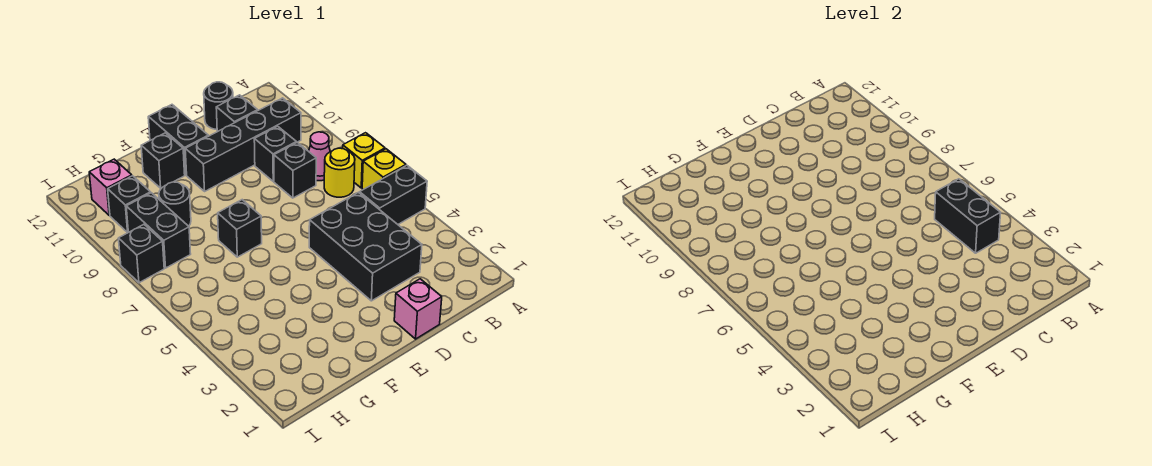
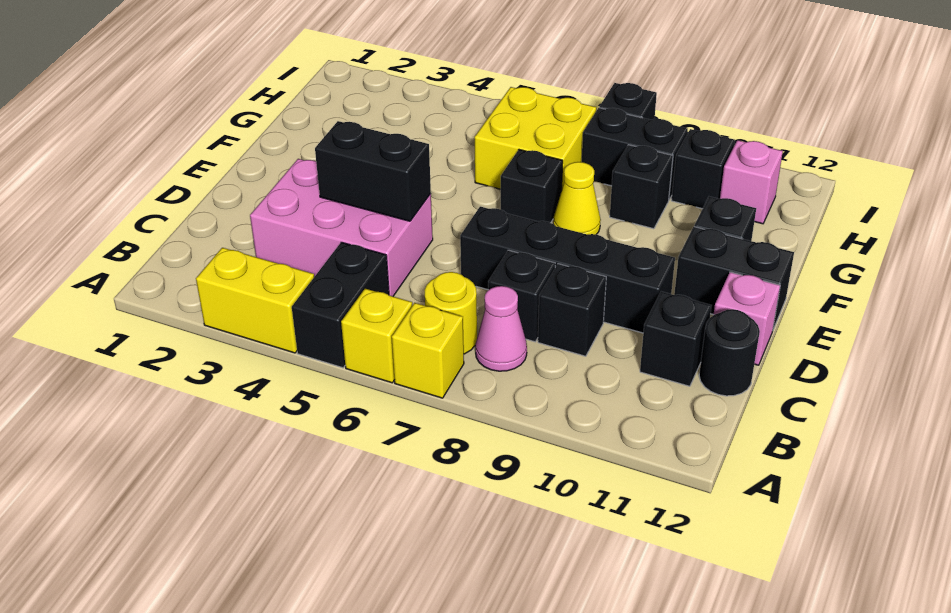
none -> yellow 1x2 brick [196,248,314,353]
black 1x2 brick [935,179,1001,253] -> black 1x2 brick moved to [315,121,431,221]
black 1x4 brick [185,98,301,191] -> black 1x4 brick turned to [460,207,675,333]
black 2x3 brick [309,192,422,301] -> pink 2x3 brick [250,159,433,296]
pink 1x1 brick [394,279,442,339] -> pink 1x1 brick moved to [714,272,780,365]
none -> yellow 1x1 cone [553,162,601,235]
none -> yellow 2x2 brick [474,87,596,189]
black 1x1 round brick [159,182,191,226] -> black 1x1 brick [610,145,673,229]

